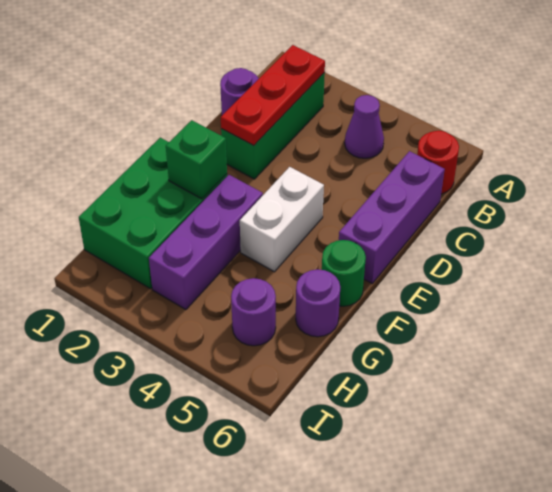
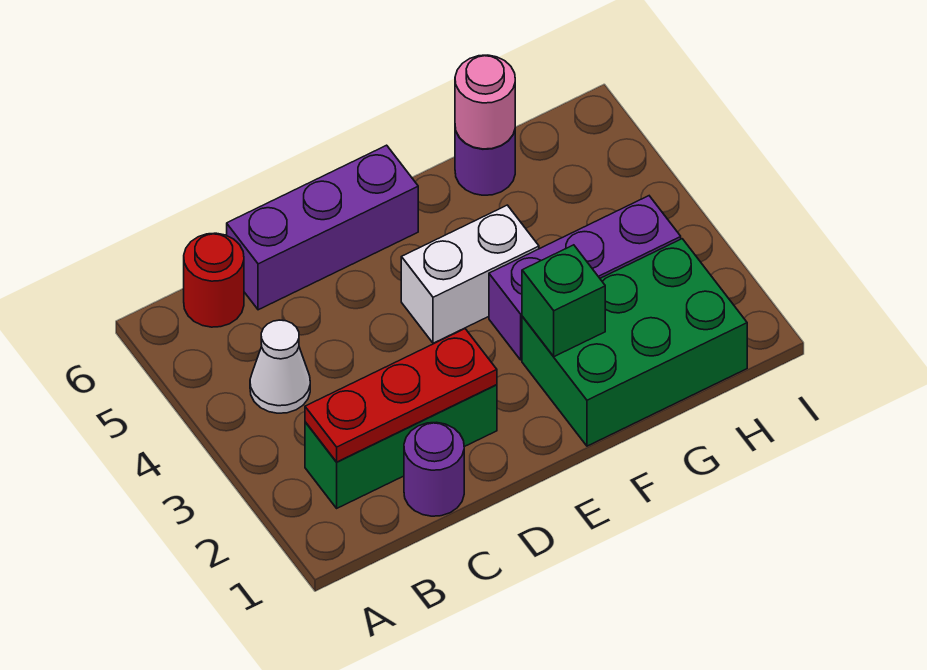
purple 1x1 cone [345,95,384,158] -> white 1x1 cone [250,320,310,413]
green 1x1 round brick [322,240,366,306] -> none
none -> pink 1x1 round brick [455,55,515,149]
purple 1x1 round brick [231,278,276,346] -> none

